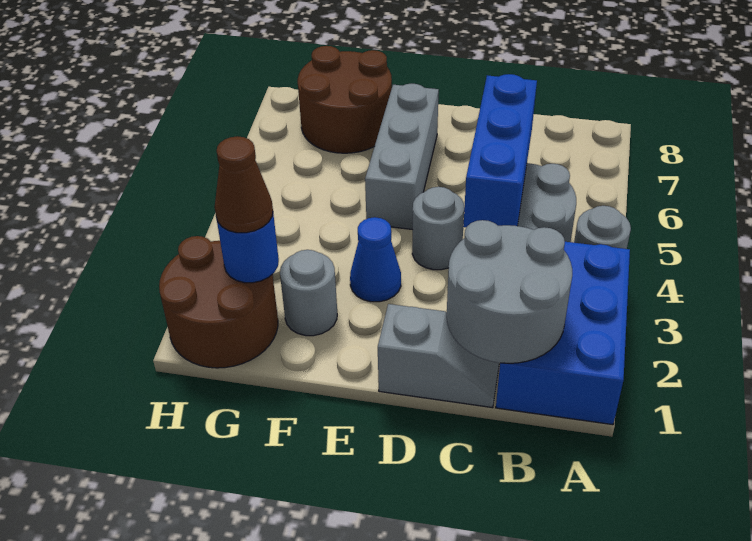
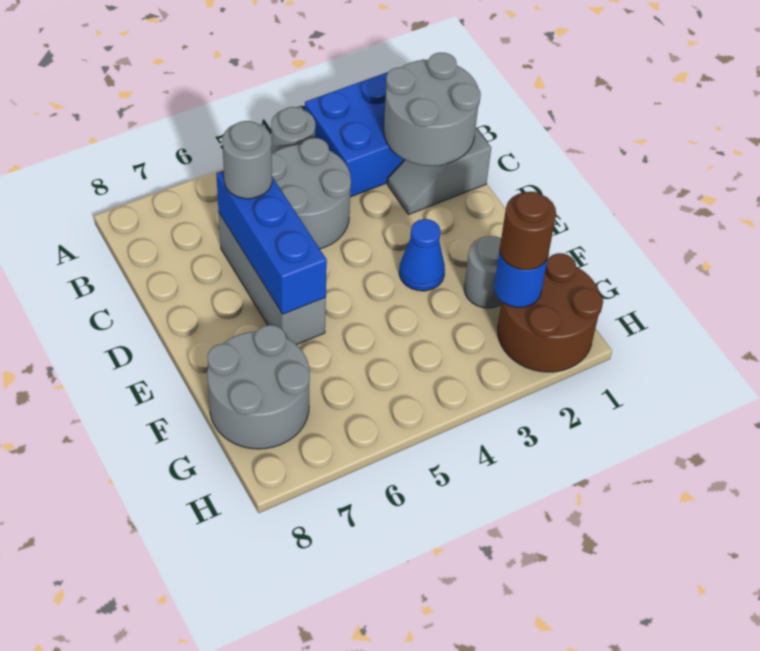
grey 1x2 slope [378,304,499,408] -> grey 1x2 slope turned to [387,128,491,215]
blue 1x3 brick [463,74,537,227] -> blue 1x3 brick turned to [216,170,327,314]
grey 1x1 round brick [412,187,464,270] -> grey 1x1 round brick moved to [222,121,272,199]
grey 1x3 brick [365,84,439,230] -> grey 1x3 brick turned to [219,213,326,345]
brown 2x2 round brick [298,46,392,153] -> grey 2x2 round brick [207,325,310,449]
brown 1x1 cone [215,136,273,233] -> brown 1x1 round brick [500,192,556,270]

